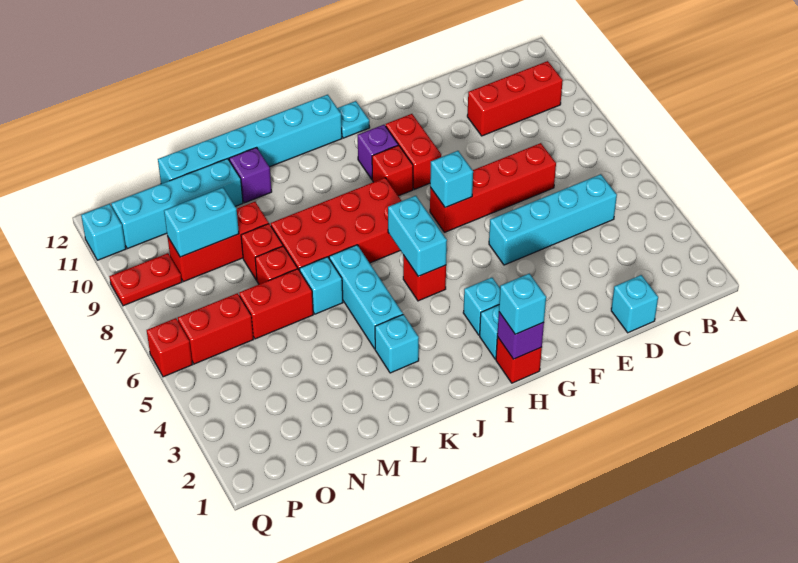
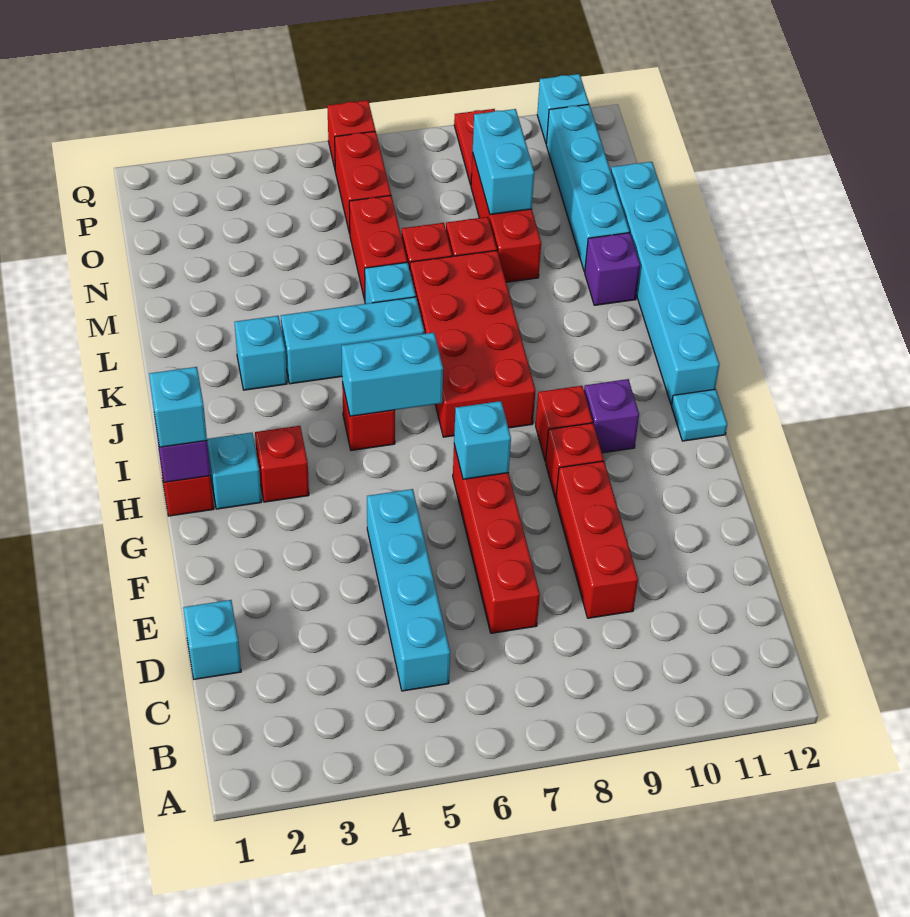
red 1x3 brick [467,61,563,136] -> red 1x3 brick moved to [556,461,638,618]
red 1x2 brick [386,114,441,189] -> red 1x1 brick [546,423,604,499]
cyan 1x1 brick [463,278,500,335] -> red 1x1 brick [255,426,309,502]

